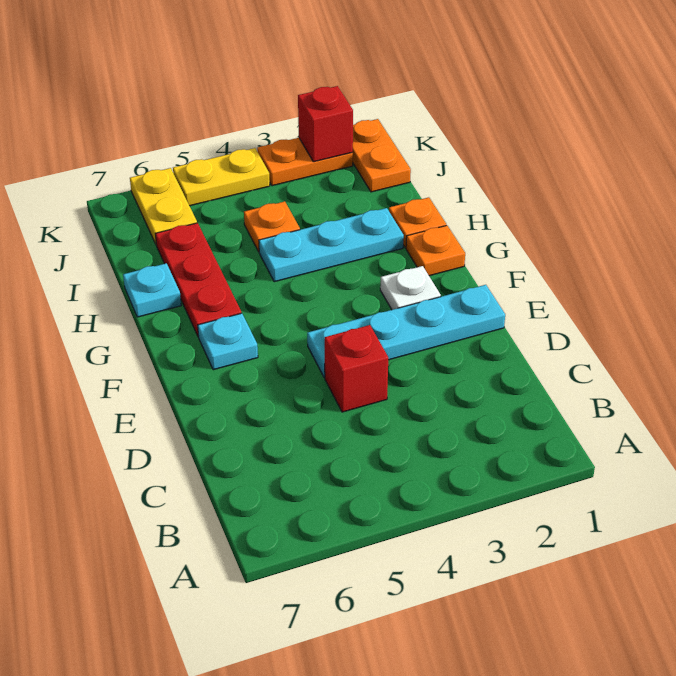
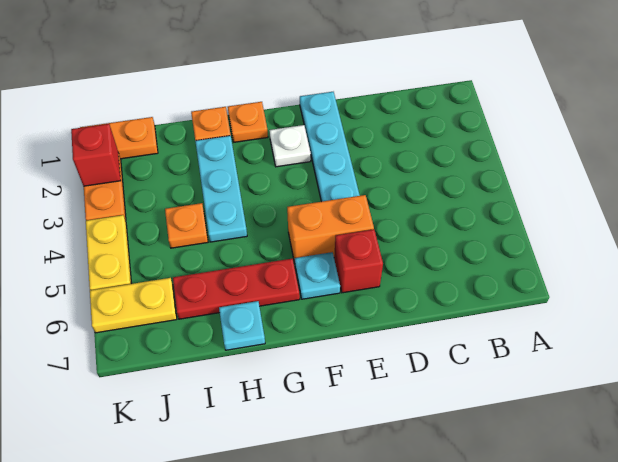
red 1x1 brick [325,325,388,412] -> red 1x1 brick moved to [334,229,383,293]
none -> orange 1x2 brick [287,195,374,263]

